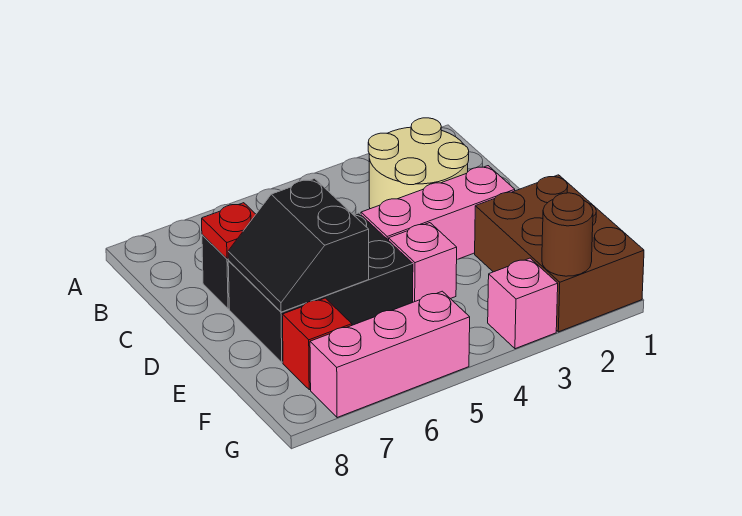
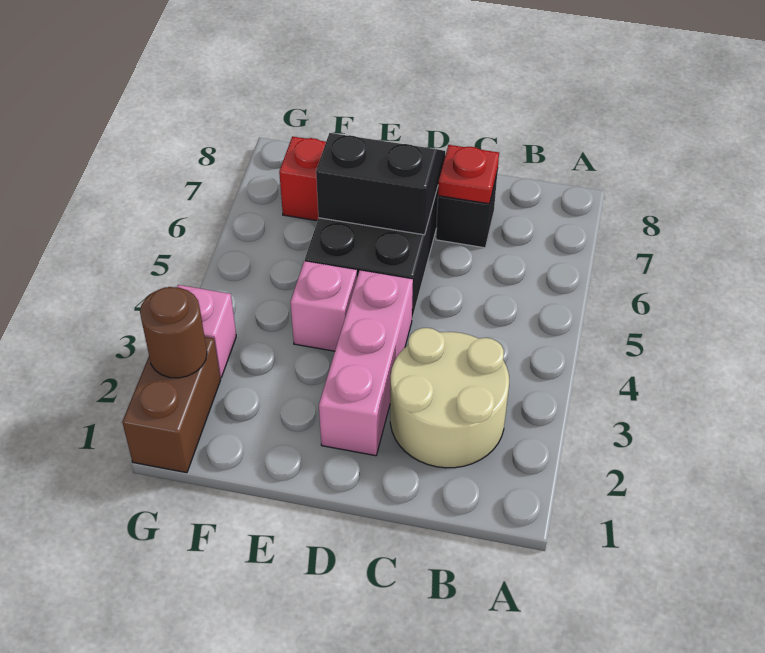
brown 2x3 brick [475,175,644,332] -> brown 1x2 brick [122,337,221,473]
pink 1x3 brick [310,291,470,418] -> none

